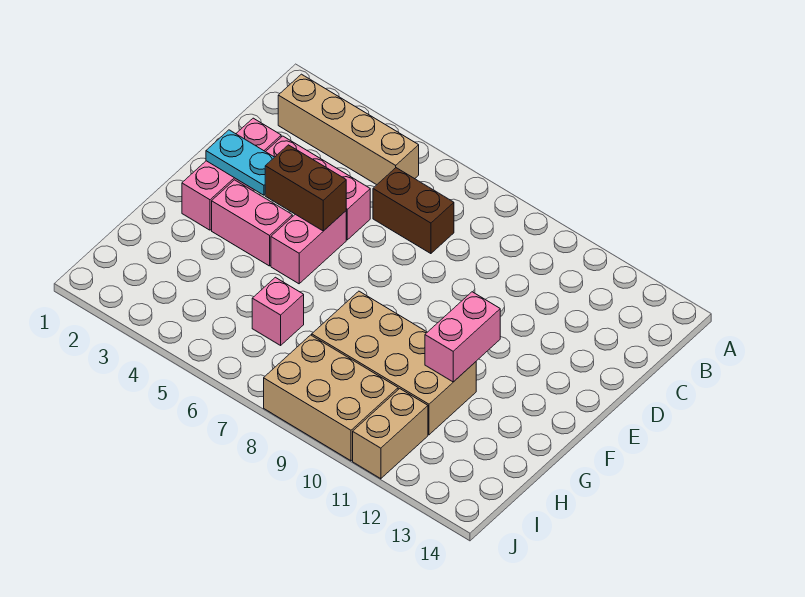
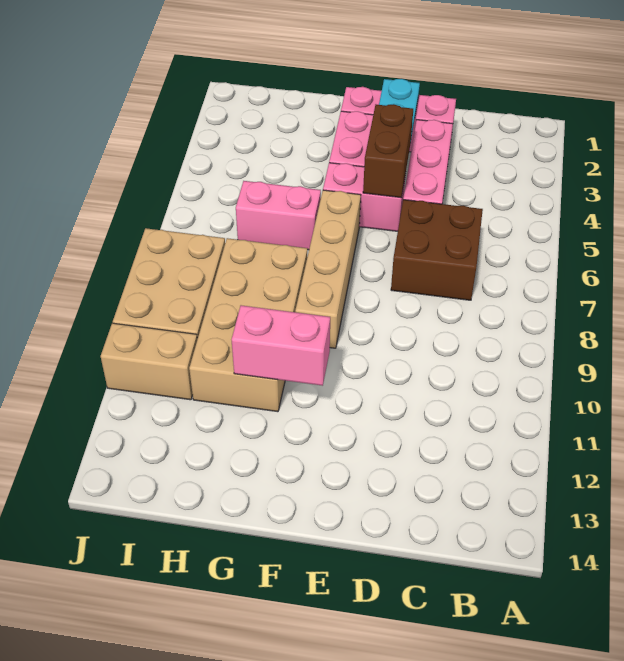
tan 1x4 brick [278,74,419,185] -> tan 1x4 brick moved to [295,190,361,348]
brown 1x2 brick [373,168,454,254] -> brown 2x2 brick [391,200,483,300]
pink 1x1 brick [252,277,304,345] -> pink 1x2 brick [236,181,321,250]

